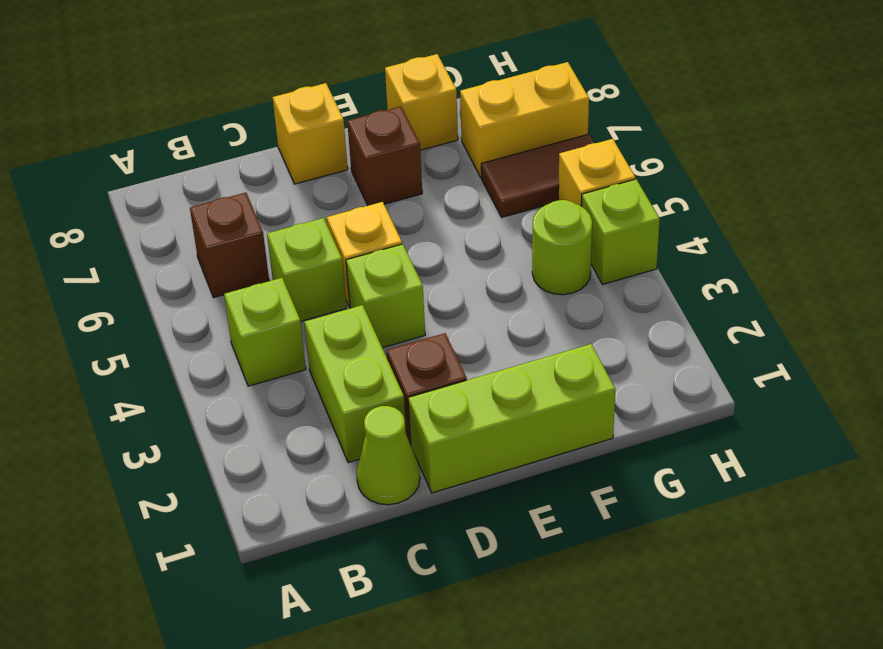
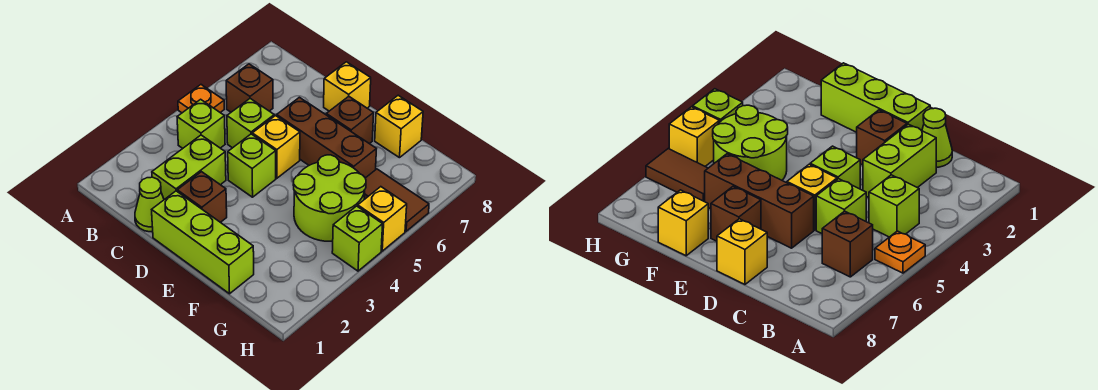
none -> orange 1x1 plate [178,85,224,113]
none -> brown 1x3 brick [277,97,376,178]
lime 1x1 round brick [532,200,592,295] -> lime 2x2 round brick [293,155,366,241]
yellow 1x2 brick [460,62,589,178] -> none

